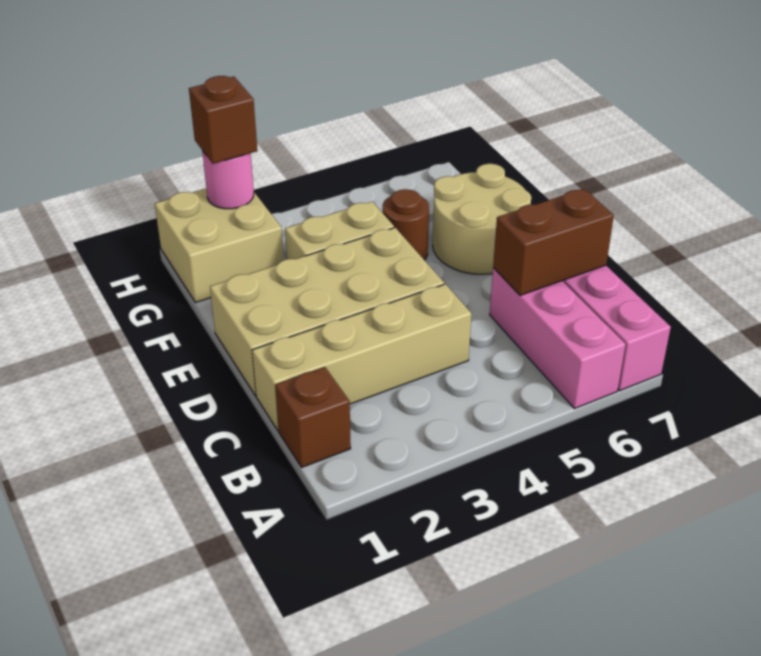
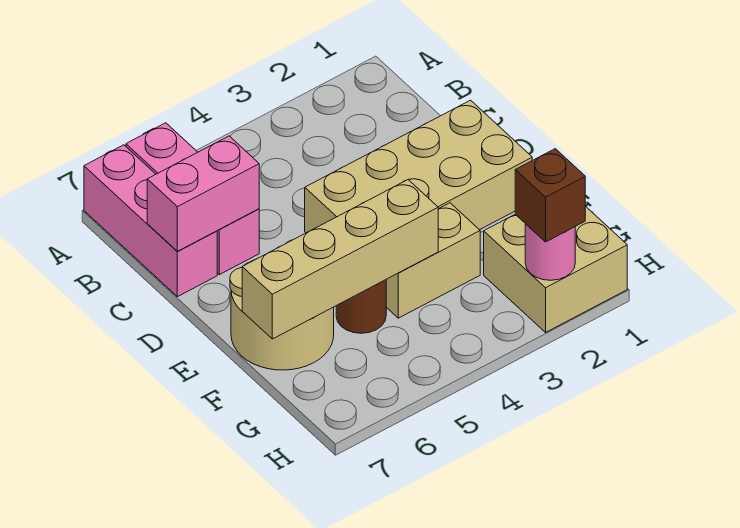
brown 1x1 brick [275,367,351,468] -> none
tan 1x4 brick [252,284,471,431] -> tan 1x4 brick moved to [242,180,438,339]
brown 1x2 brick [493,189,614,295] -> pink 1x2 brick [147,136,259,252]

